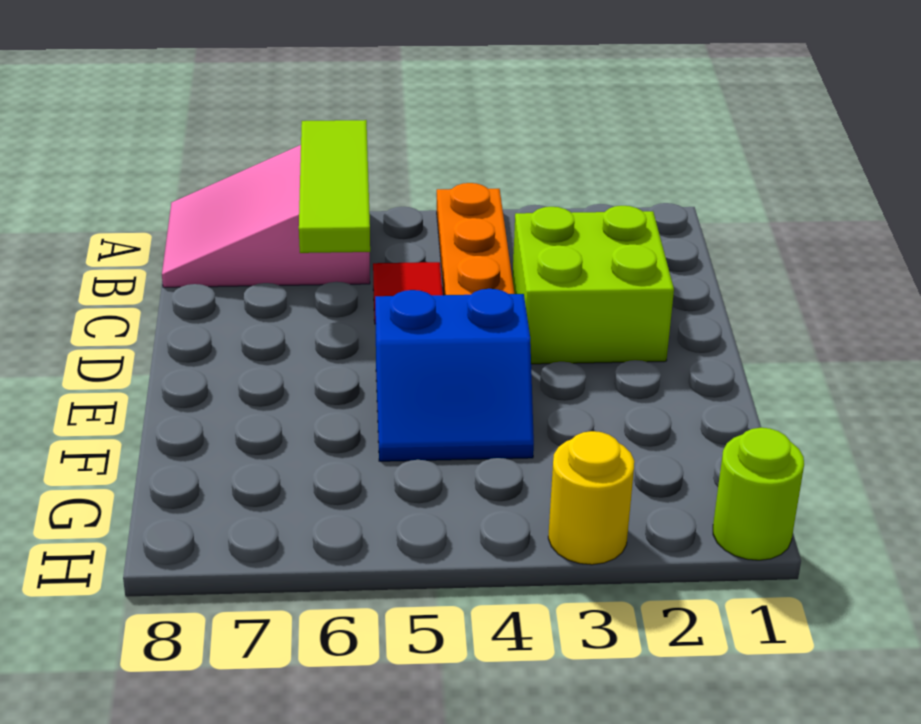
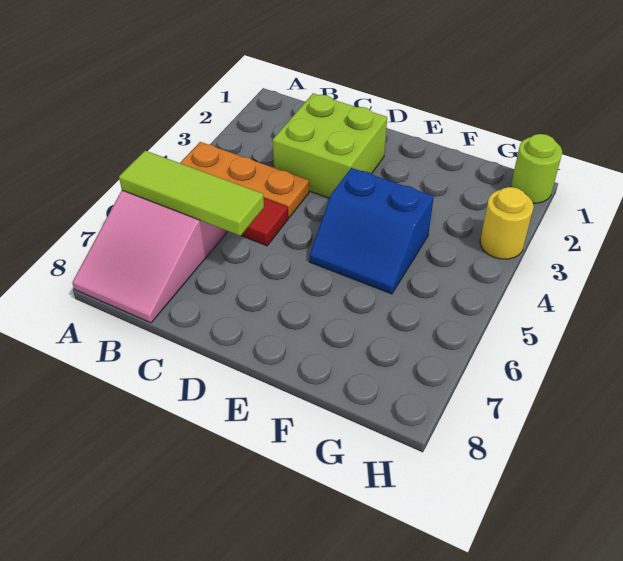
blue 2x2 slope [375,289,534,461] -> blue 2x2 slope turned to [309,168,434,294]

